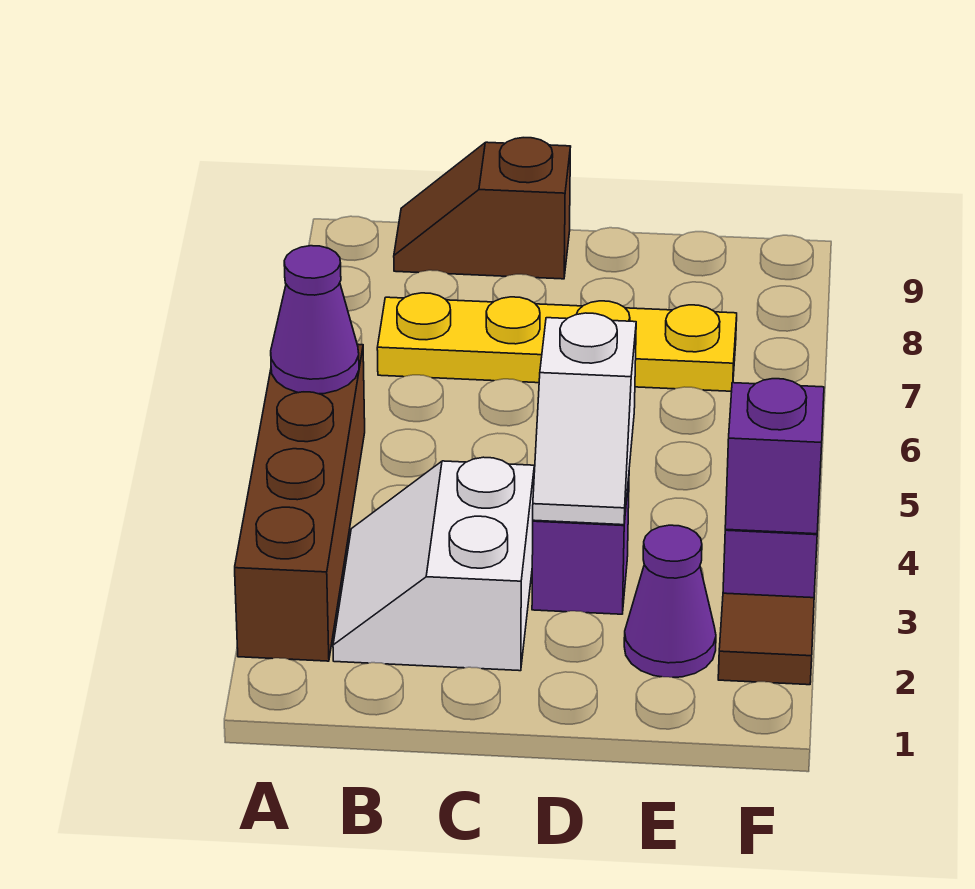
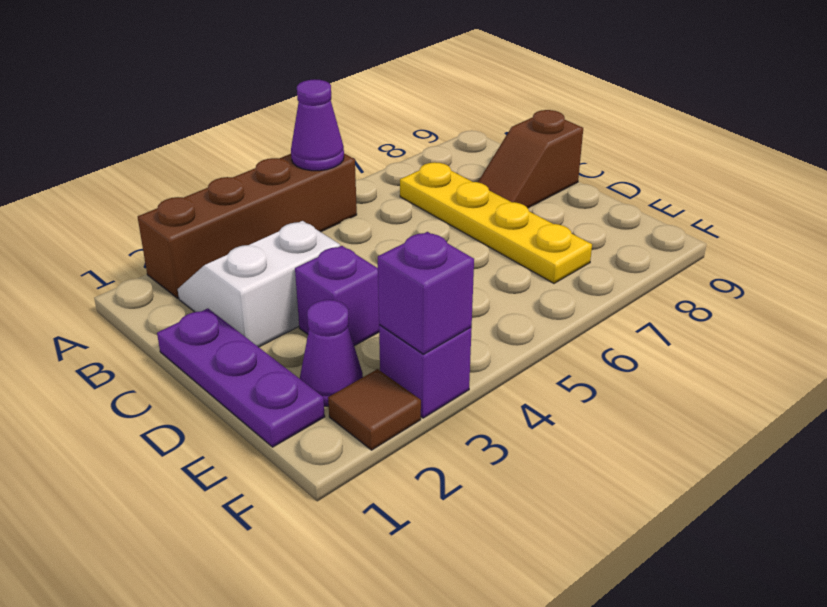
brown 1x2 slope [394,138,571,279] -> brown 1x2 slope turned to [478,110,583,208]
none -> purple 1x3 plate [157,308,325,447]
white 1x2 slope [533,313,636,525] -> none

